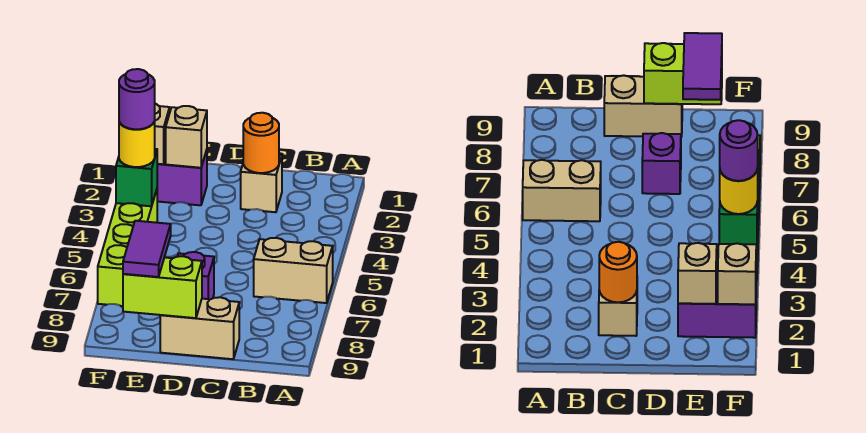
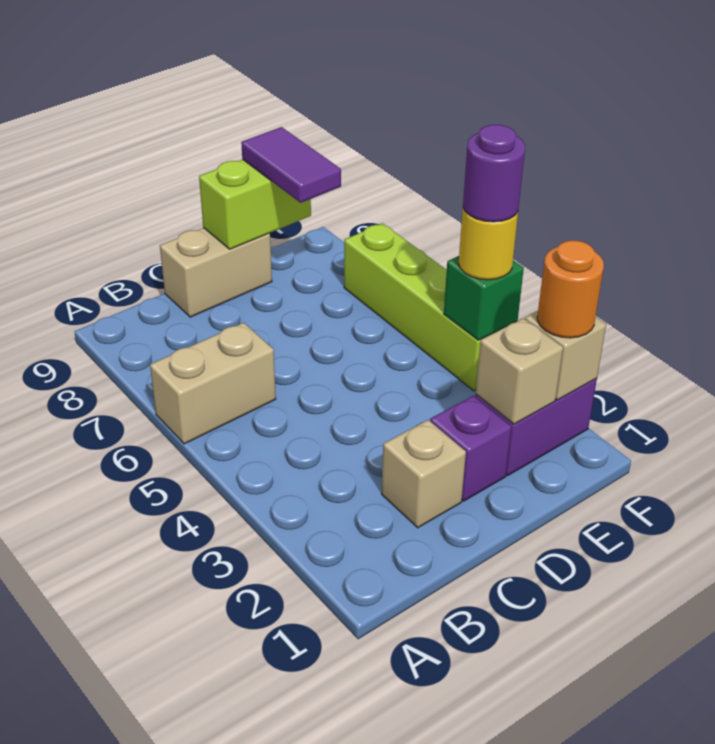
orange 1x1 round brick [243,113,279,173] -> orange 1x1 round brick moved to [537,240,604,338]
purple 1x1 brick [178,252,214,299] -> purple 1x1 brick moved to [430,396,512,501]

